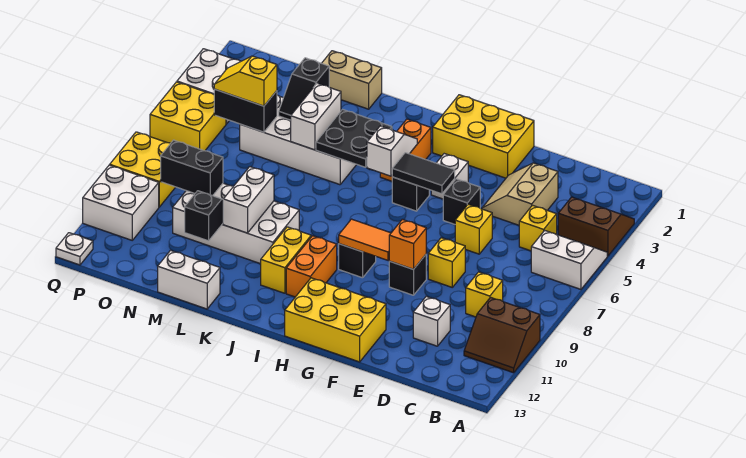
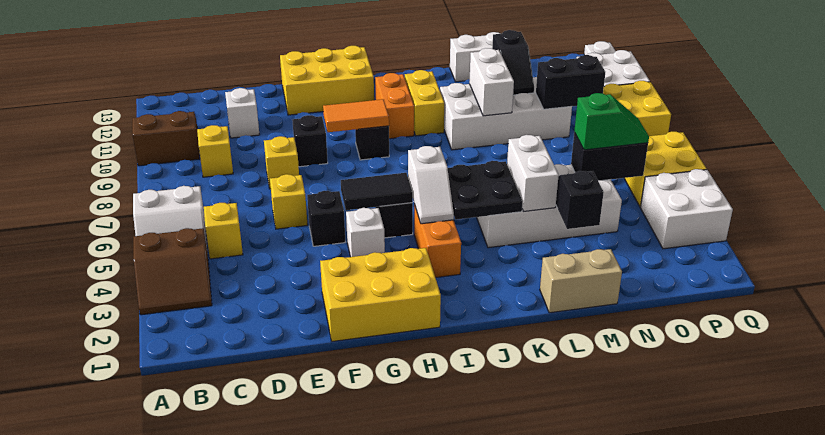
tan 2x2 slope [482,163,558,225] -> none
orange 1x1 brick [389,219,426,269] -> none
yellow 1x2 slope [214,56,277,106] -> green 1x2 slope [574,93,649,150]

